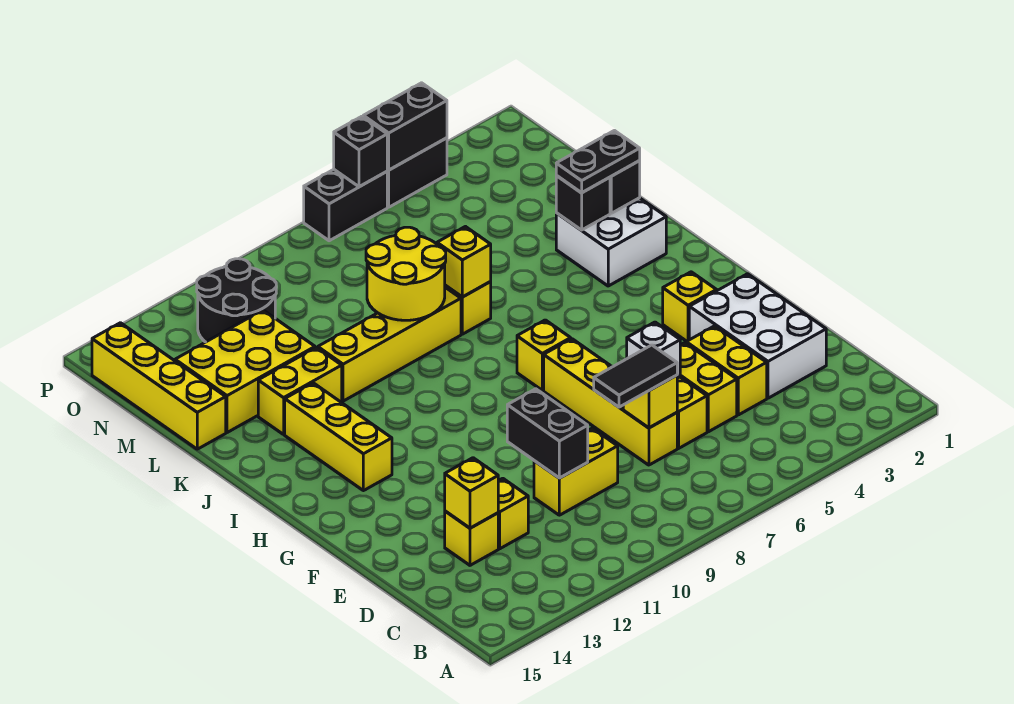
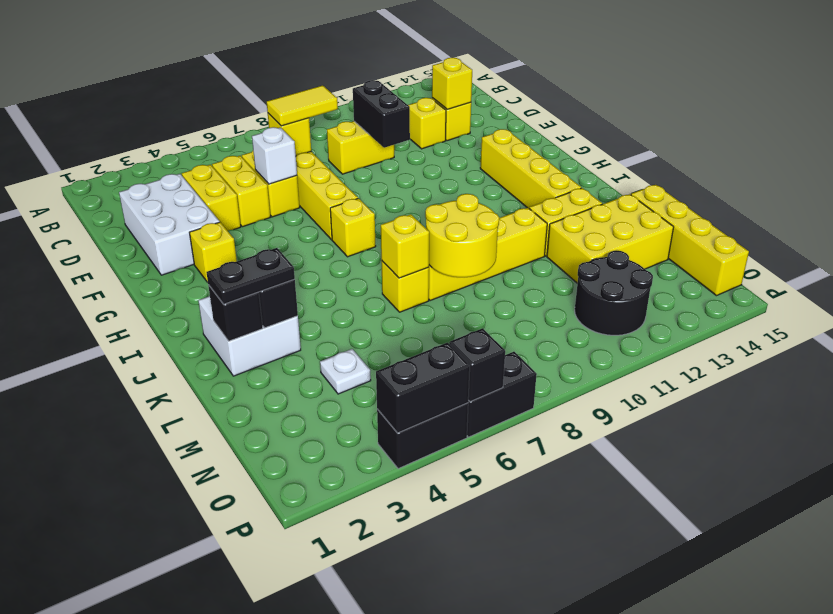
black 1x2 tile [594,345,677,407] -> yellow 1x2 tile [267,86,338,126]
yellow 1x3 brick [285,383,392,491] -> yellow 1x4 brick [480,129,581,208]
none -> white 1x1 plate [320,349,371,394]

